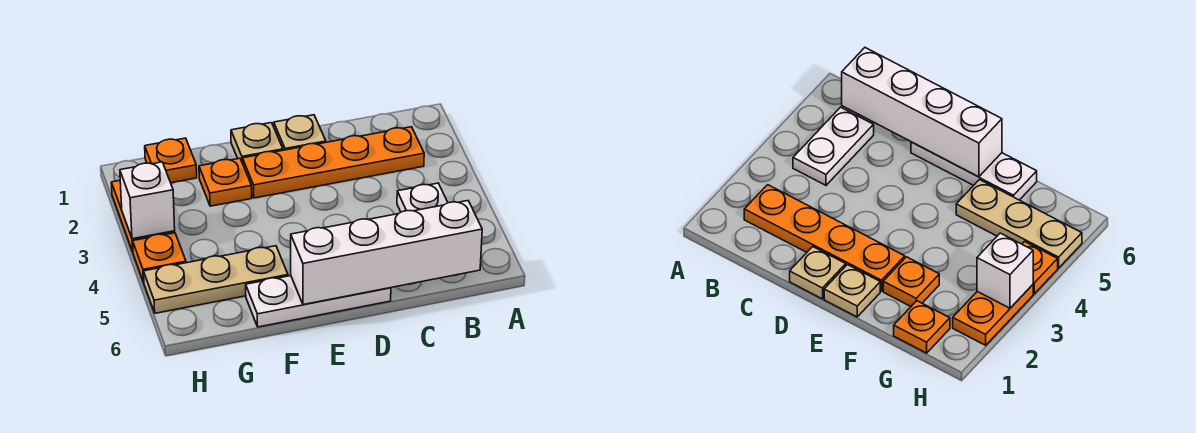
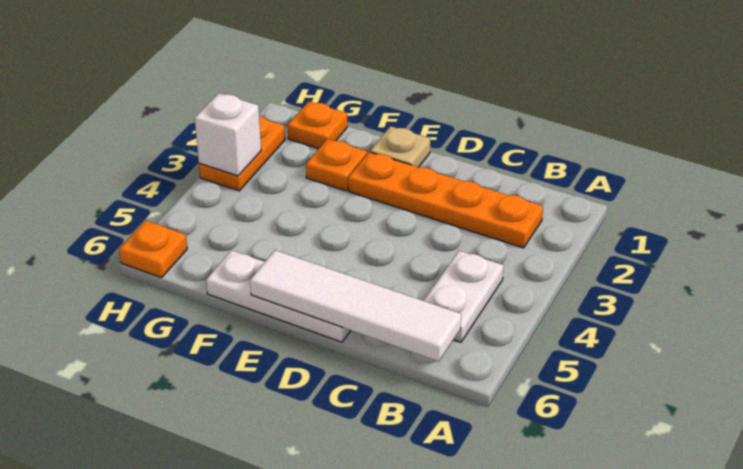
white 1x4 brick [291,201,482,305] -> white 1x4 tile [250,250,461,361]
tan 1x1 plate [274,115,326,150] -> none
tan 1x3 plate [144,246,288,313] -> none
orange 1x1 plate [133,233,186,282] -> orange 1x1 plate moved to [119,221,187,278]

